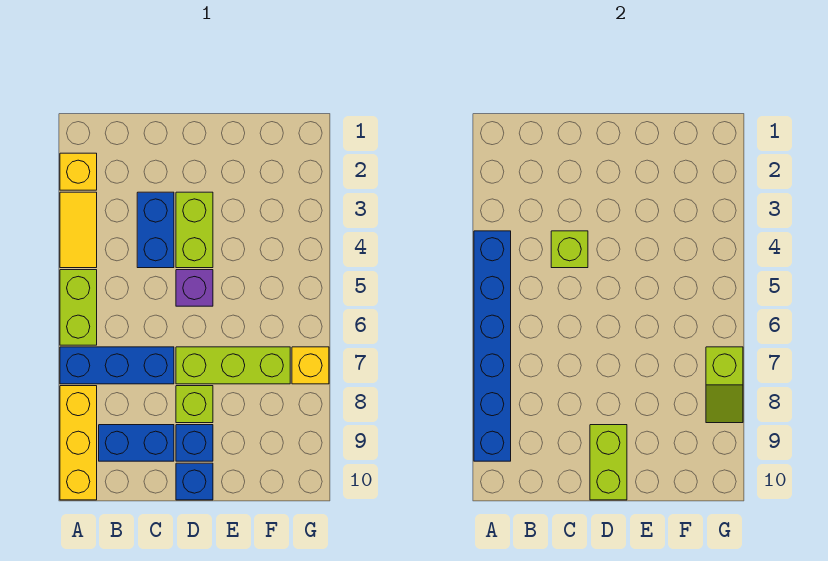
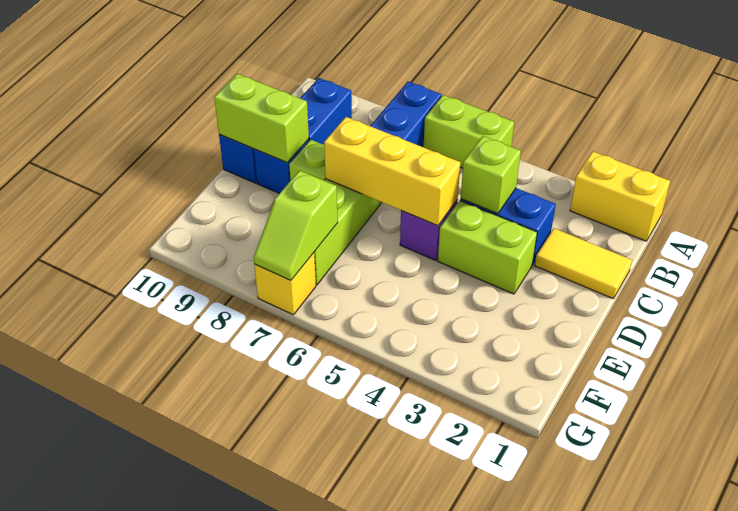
yellow 1x1 brick [60,153,97,190] -> yellow 1x2 brick [570,152,670,241]
yellow 1x2 tile [60,192,97,268] -> yellow 1x2 tile moved to [535,228,632,299]
blue 1x6 brick [474,231,511,461] -> none
yellow 1x3 brick [60,386,97,500] -> yellow 1x3 brick moved to [324,117,461,226]
lime 1x2 slope [706,347,743,423] -> lime 1x2 slope turned to [254,171,338,281]

